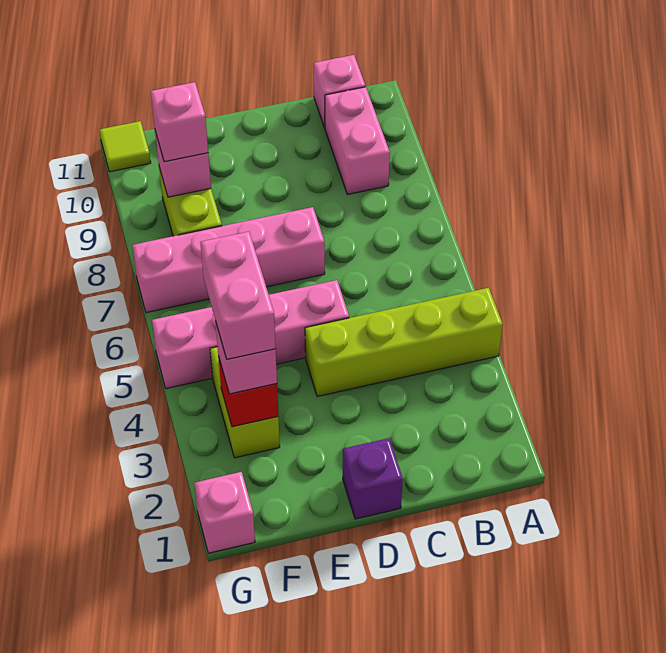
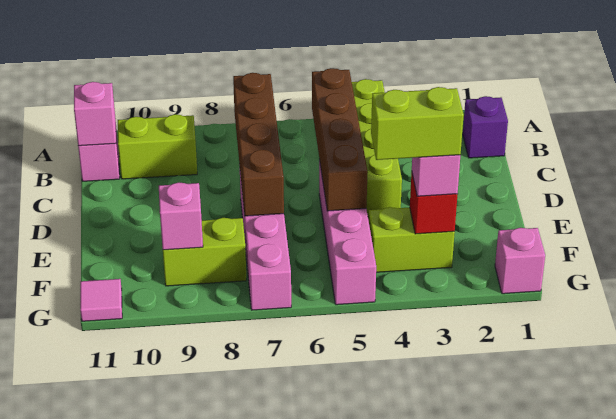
none -> brown 1x4 brick [312,68,368,211]
none -> brown 1x4 brick [233,73,284,216]
pink 1x2 brick [325,87,390,194] -> lime 1x2 brick [118,114,197,179]
purple 1x1 brick [343,438,403,519] -> purple 1x1 brick moved to [463,96,508,158]
pink 1x2 brick [200,232,276,359] -> lime 1x2 brick [371,87,464,160]
pink 1x1 brick [151,82,208,162] -> pink 1x1 brick moved to [74,82,116,146]
lime 1x1 tile [100,121,151,172] -> pink 1x1 tile [80,279,122,321]

